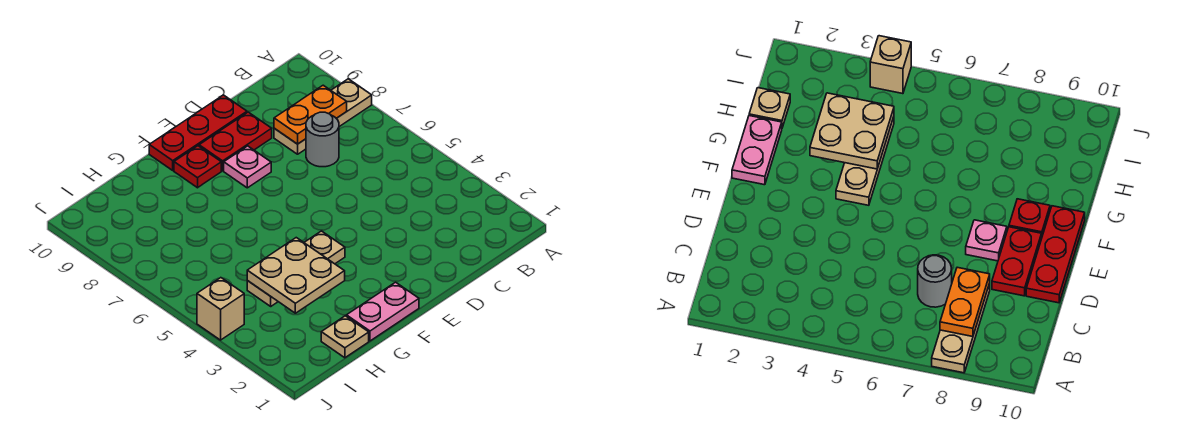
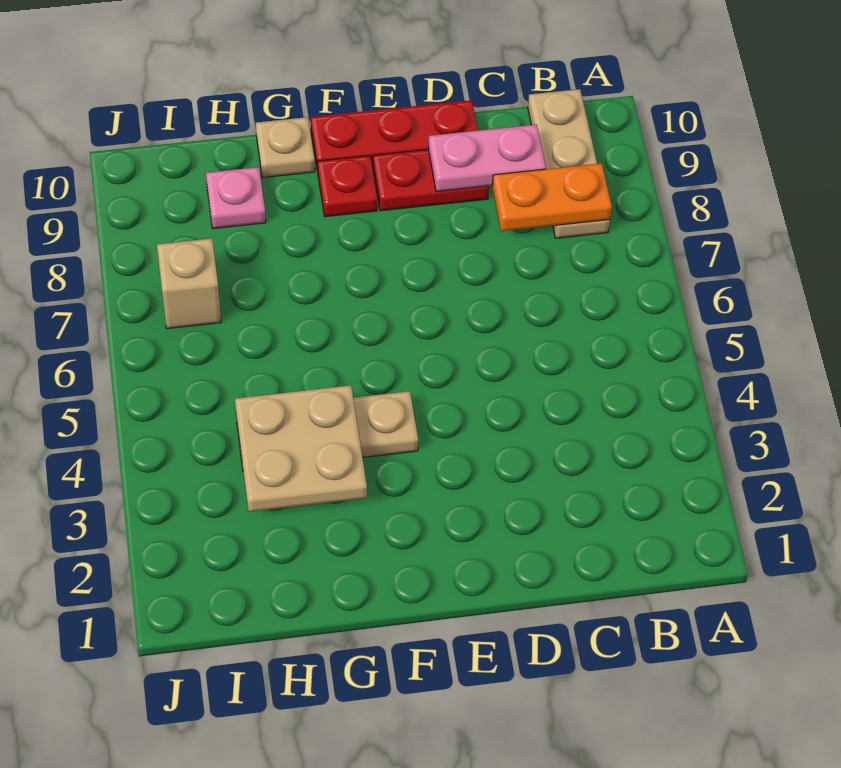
tan 1x3 plate [274,79,372,154] -> tan 1x3 plate turned to [528,89,610,238]
grey 1x1 round brick [306,112,339,167] -> none
pink 1x1 plate [224,146,271,188] -> pink 1x1 plate moved to [206,167,266,229]
pink 1x2 plate [347,282,419,341] -> pink 1x2 plate moved to [428,125,546,192]
tan 1x1 plate [321,316,369,358] -> tan 1x1 plate moved to [256,117,315,178]
tan 1x1 brick [197,278,244,340] -> tan 1x1 brick moved to [157,238,221,329]

